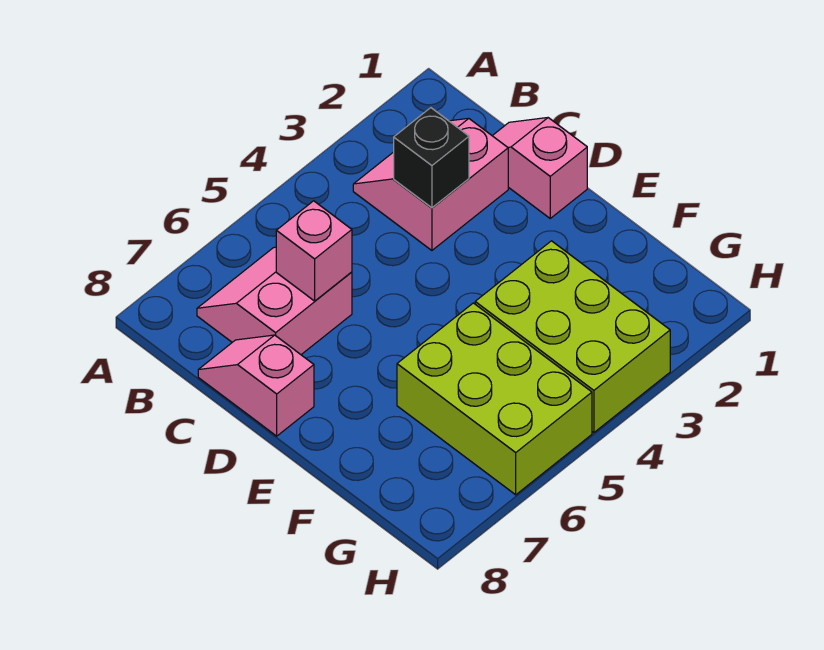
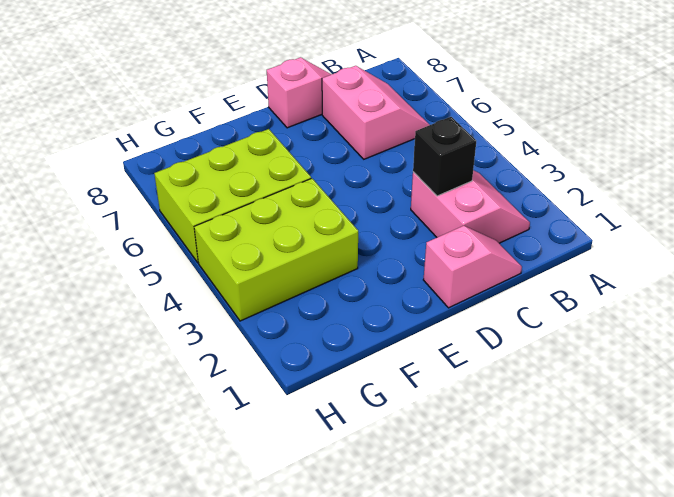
pink 1x1 brick [276,201,352,301] -> none

